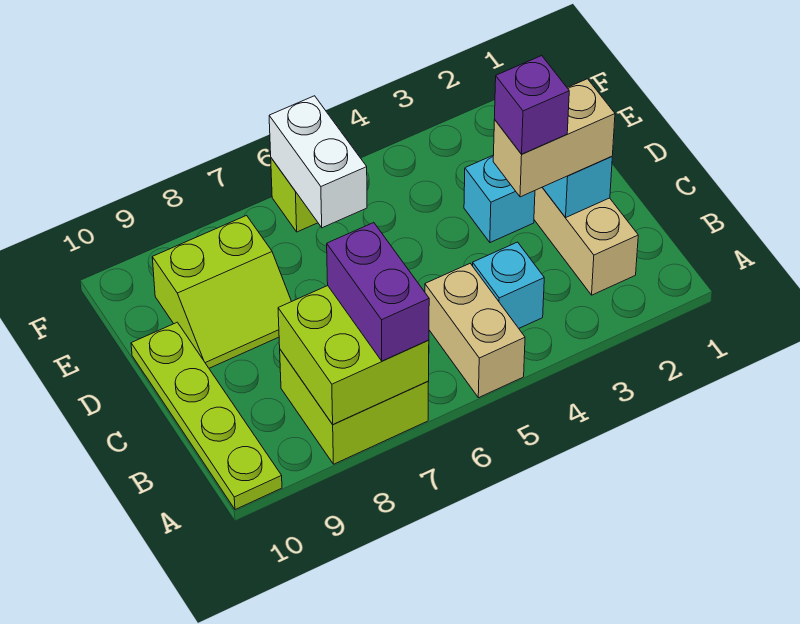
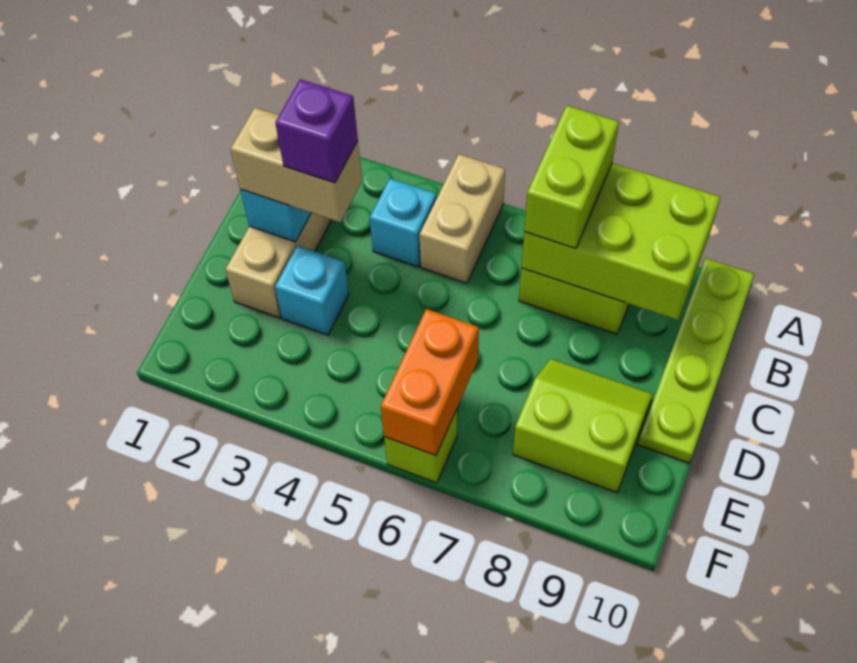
lime 2x2 brick [278,286,429,425] -> lime 2x3 brick [521,163,721,320]
purple 1x2 brick [327,223,429,361] -> lime 1x2 brick [524,106,619,249]
white 1x2 brick [269,96,367,228] -> orange 1x2 brick [381,309,479,455]

